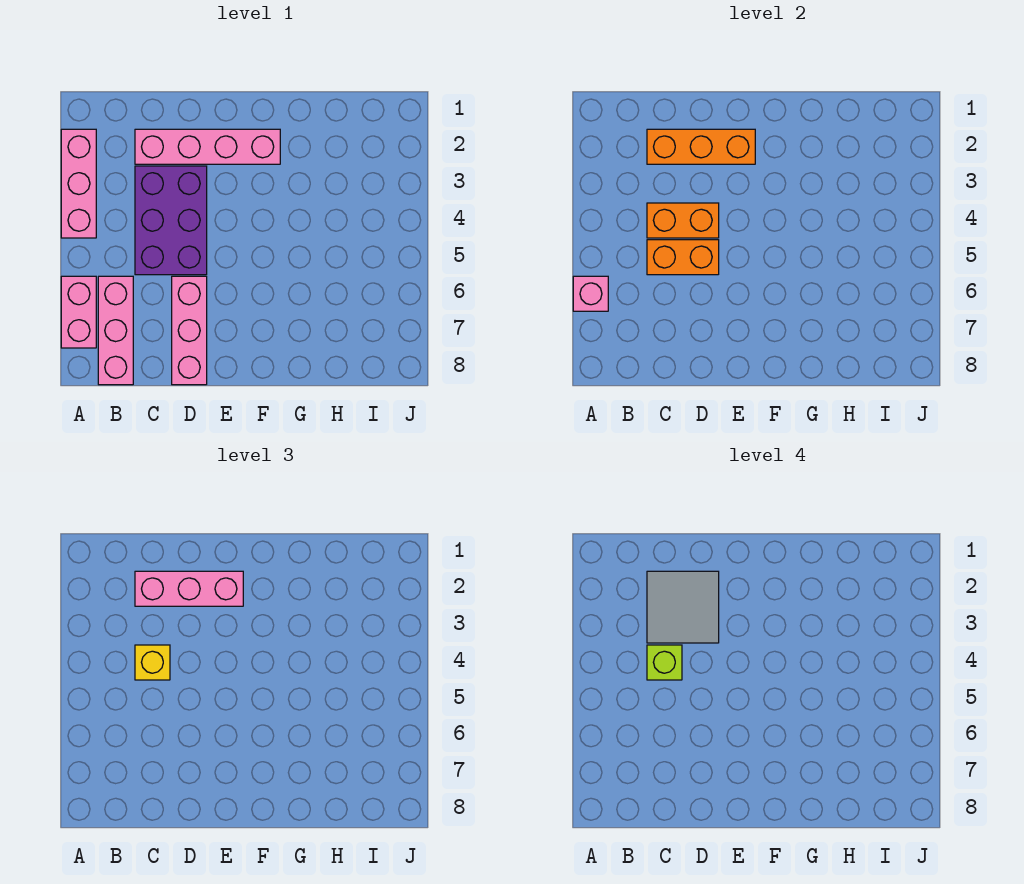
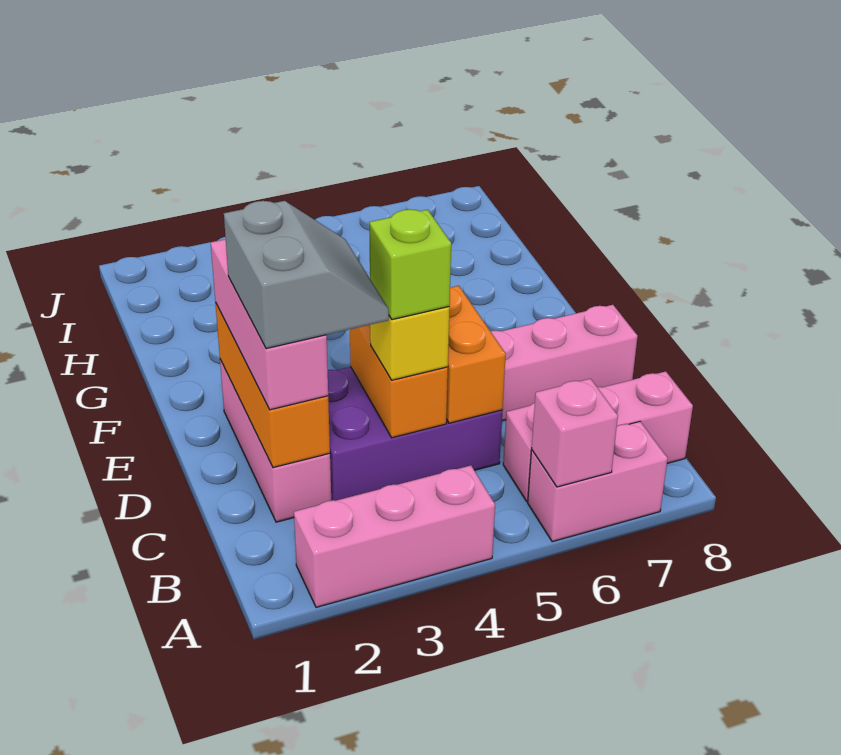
pink 1x4 brick [135,129,280,164] -> pink 1x3 brick [220,360,331,522]
grey 2x2 tile [647,571,719,643] -> grey 2x2 slope [224,201,389,349]

